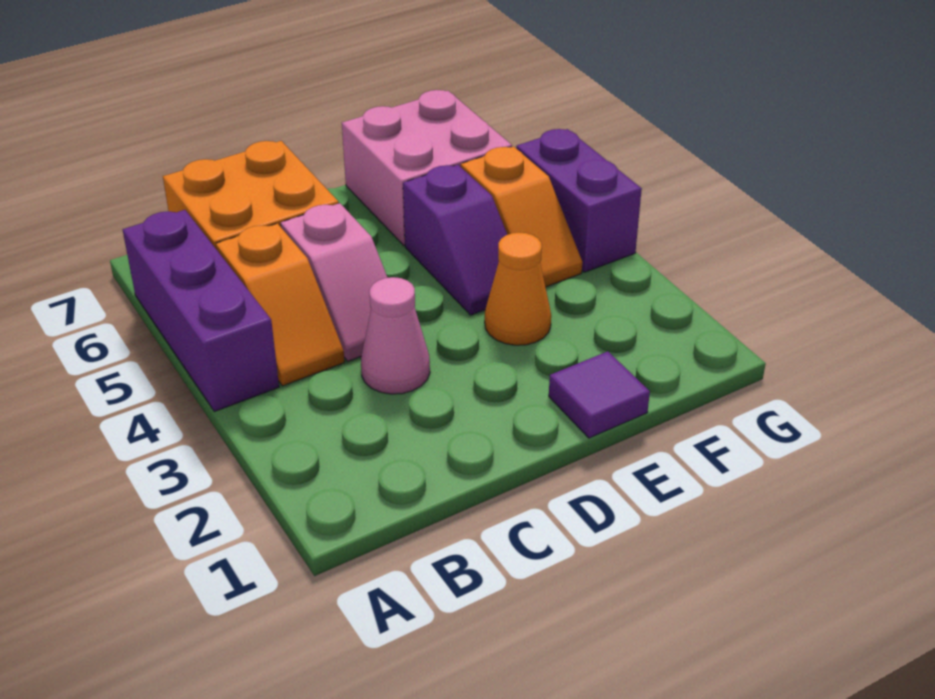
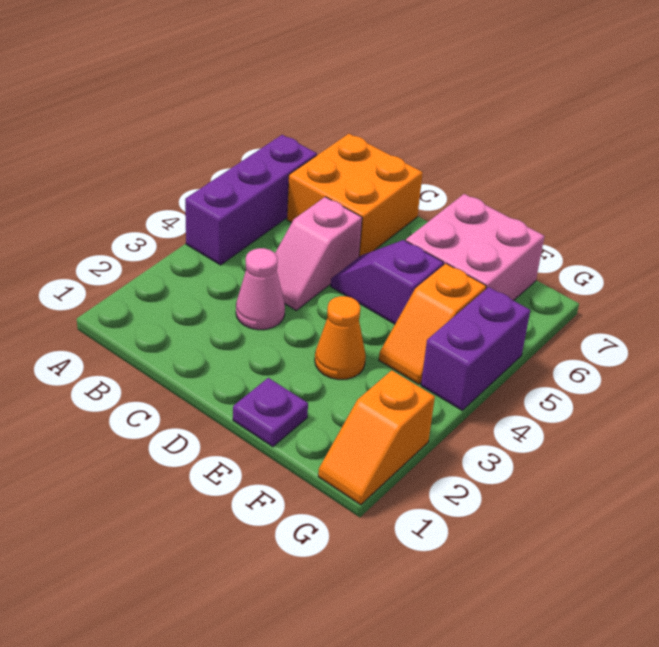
orange 1x2 slope [216,223,345,386] -> orange 1x2 slope moved to [318,370,435,505]
purple 1x1 tile [549,351,650,438] -> purple 1x1 plate [233,378,308,447]
purple 1x2 slope [403,165,507,315] -> purple 1x2 slope turned to [331,240,444,324]

